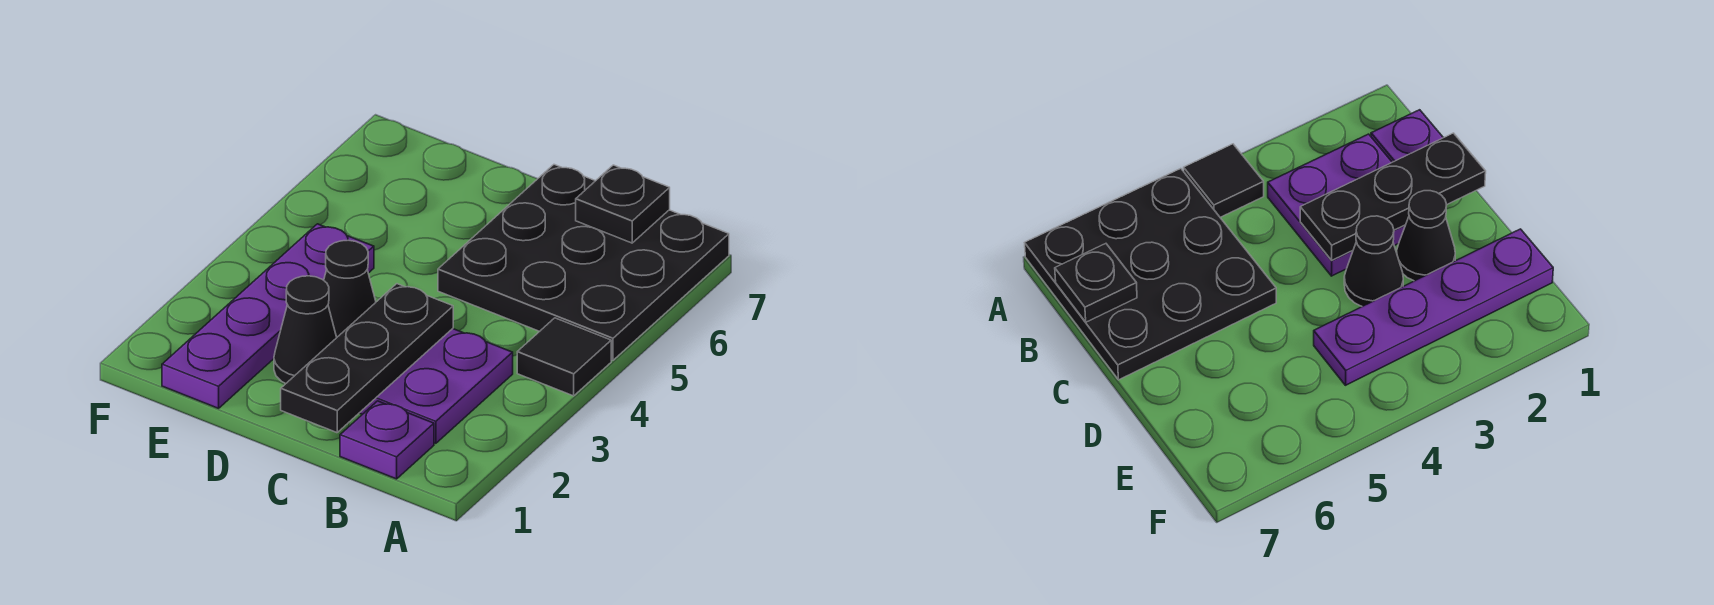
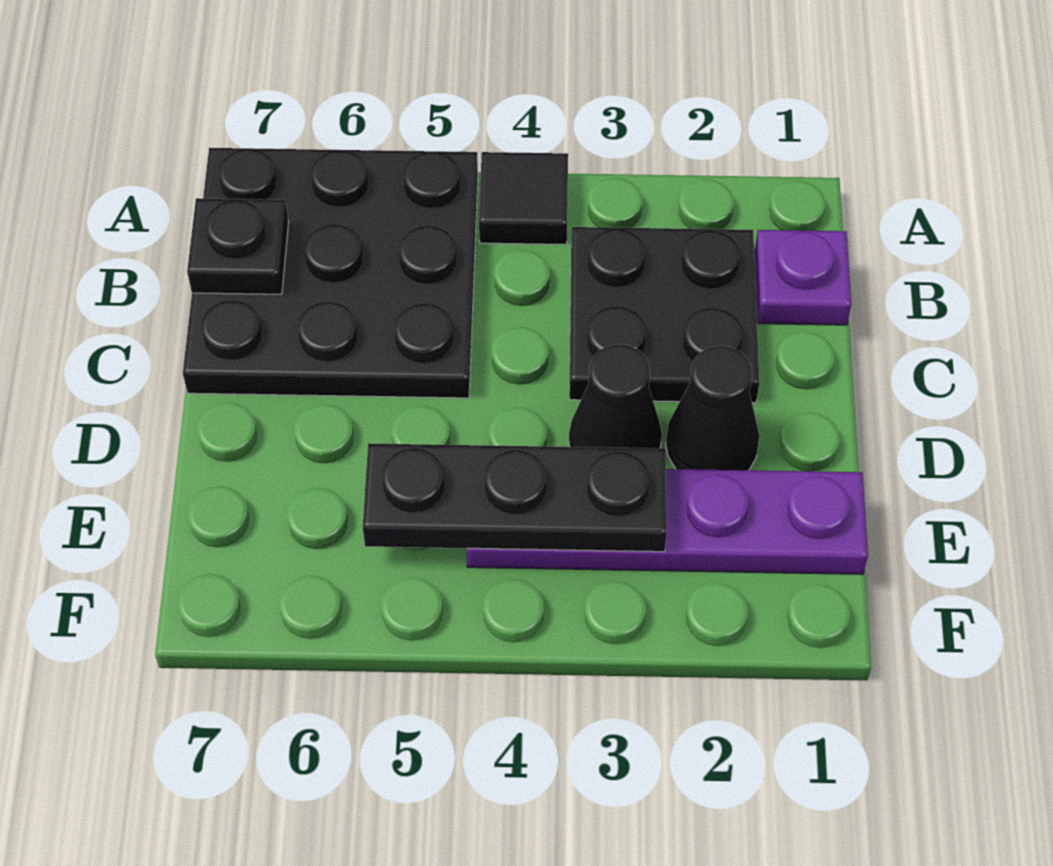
purple 2x2 plate [360,329,513,443] -> black 2x2 plate [569,227,759,403]
black 1x3 plate [281,284,453,433] -> black 1x3 plate moved to [363,443,667,552]

